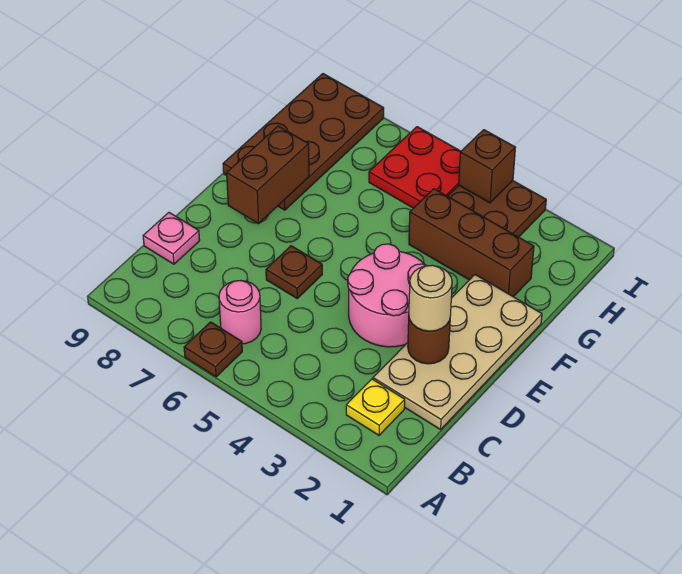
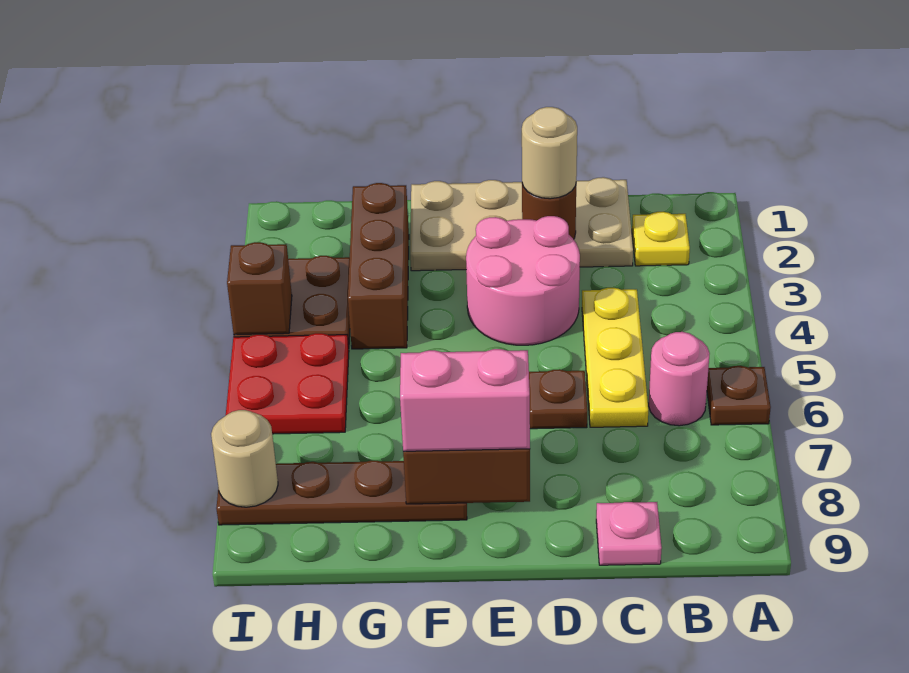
none -> yellow 1x3 plate [582,288,648,427]
none -> pink 1x2 brick [400,349,530,451]
brown 2x4 plate [223,74,384,210] -> brown 1x4 plate [216,461,467,525]
none -> tan 1x1 round brick [211,410,278,507]

